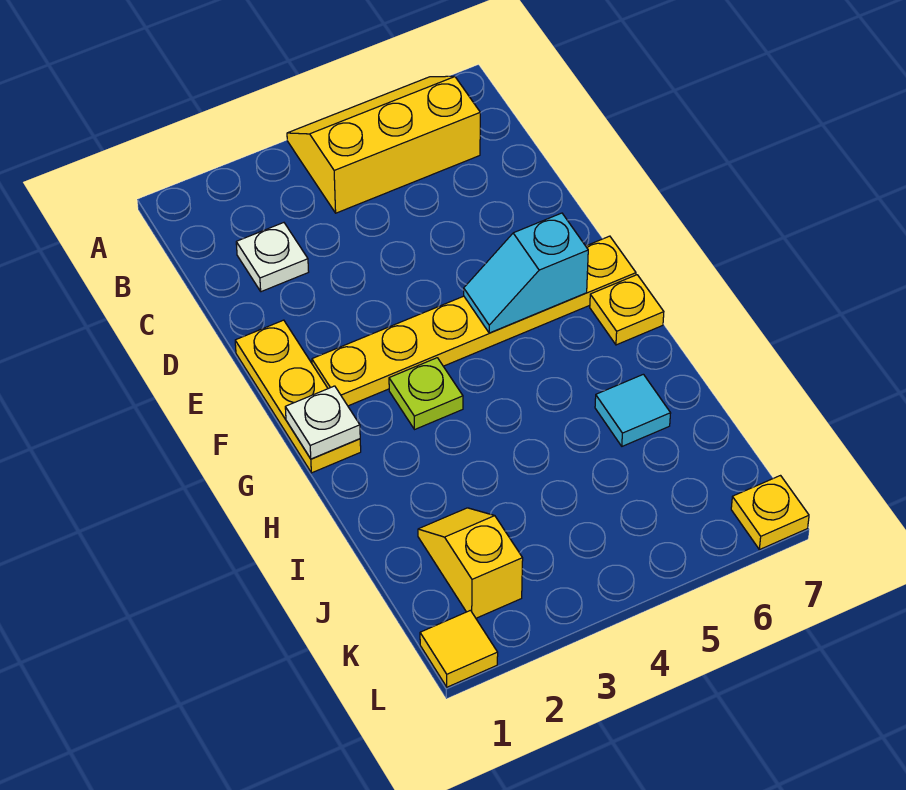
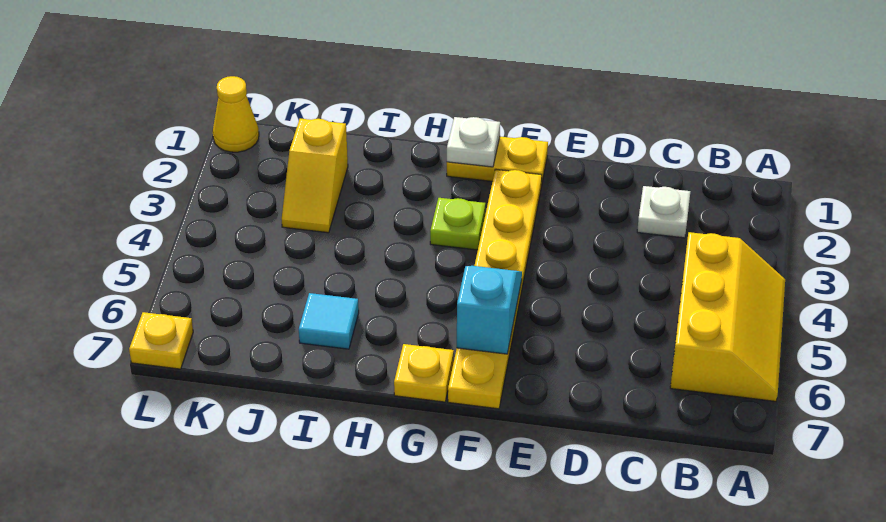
yellow 1x3 plate [235,320,361,473] -> yellow 1x2 plate [447,137,548,186]
yellow 1x2 slope [418,508,523,618] -> yellow 1x2 slope turned to [282,119,348,233]
yellow 1x1 tile [420,610,498,687] -> yellow 1x1 cone [213,76,259,152]

